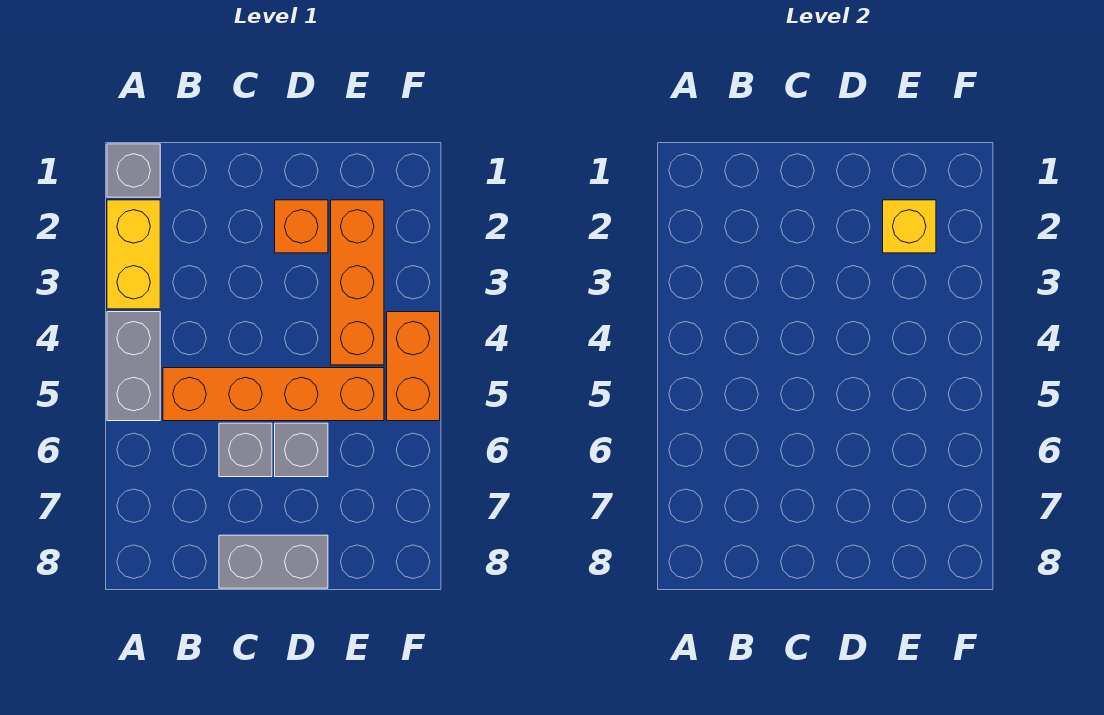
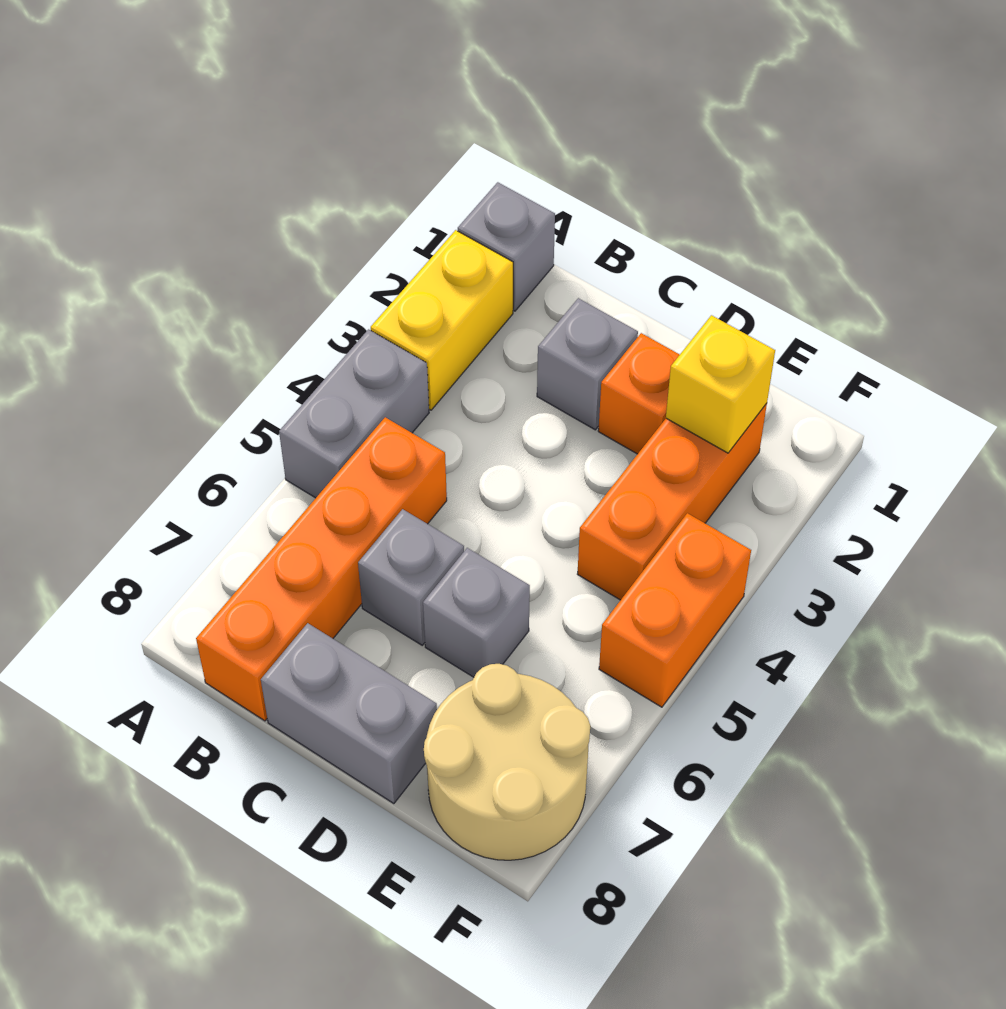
orange 1x4 brick [163,368,384,421] -> orange 1x4 brick turned to [196,417,447,721]
none -> grey 1x1 brick [537,298,638,430]
none -> tan 2x2 round brick [424,664,590,860]

